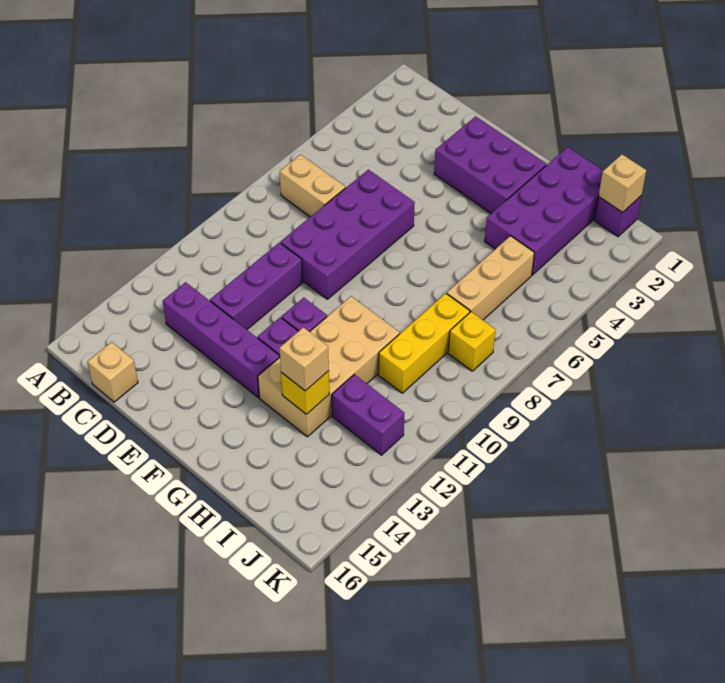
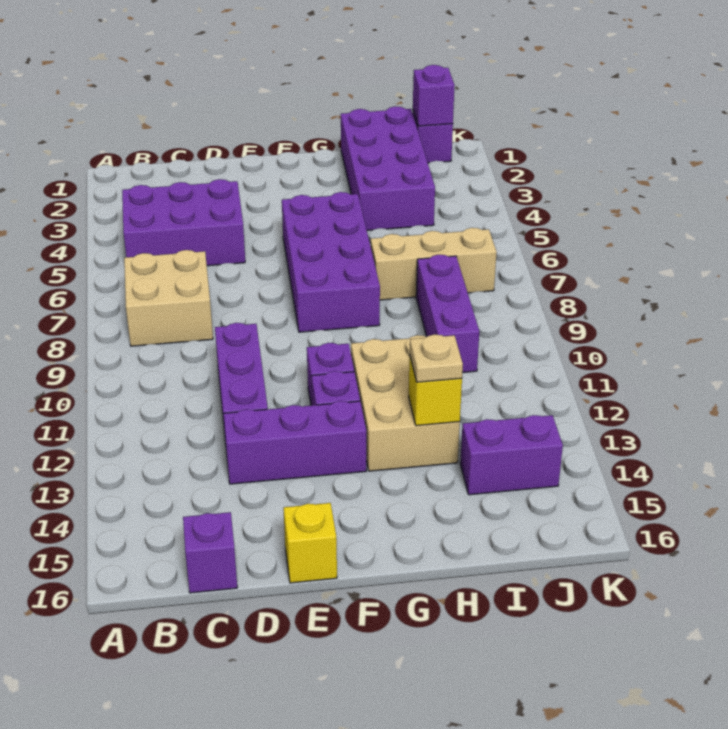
tan 1x2 brick [280,155,346,217] -> tan 2x2 brick [124,250,213,346]
purple 1x4 brick [163,282,280,398] -> purple 1x3 brick [223,401,366,484]
tan 1x1 brick [88,342,138,402] -> purple 1x1 brick [183,512,237,593]
purple 2x4 brick [281,170,415,299] -> purple 2x4 brick moved to [282,192,380,332]
purple 2x3 brick [434,116,546,213] -> purple 2x3 brick moved to [122,179,245,266]
tan 2x4 brick [258,296,400,437] -> tan 2x3 brick [351,335,460,471]
tan 1x1 brick [279,327,329,391] -> tan 1x1 plate [410,335,463,382]
tan 1x3 brick [447,236,534,320] -> tan 1x3 brick turned to [371,228,497,300]
yellow 1x3 brick [379,293,470,393] -> purple 1x3 brick [416,255,479,373]
purple 1x2 brick [332,374,404,455] -> purple 1x2 brick moved to [460,415,563,495]
tan 1x1 brick [599,154,646,212] -> purple 1x1 brick [413,65,455,126]
yellow 1x1 brick [448,312,495,371] -> yellow 1x1 brick moved to [283,503,337,583]

